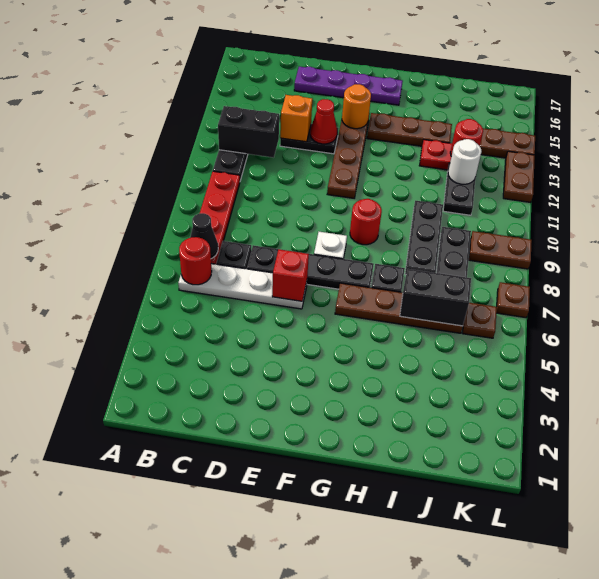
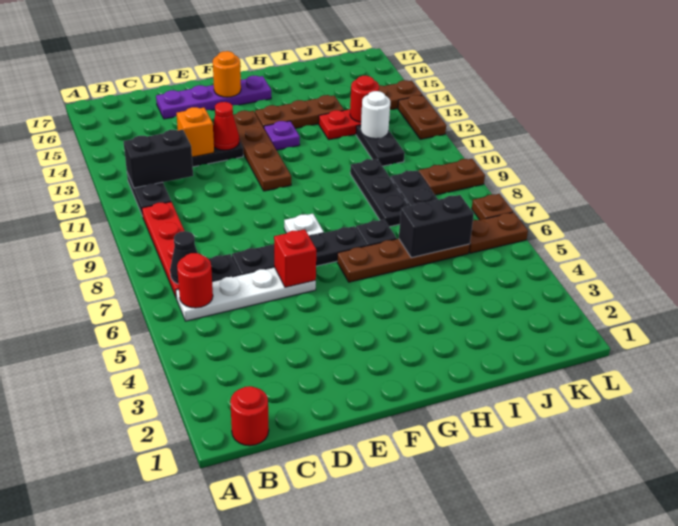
orange 1x1 round brick [342,84,371,129] -> orange 1x1 round brick moved to [213,51,241,97]
red 1x1 round brick [350,199,382,245] -> red 1x1 round brick moved to [230,386,269,446]
none -> purple 1x1 plate [264,121,300,150]
brown 1x1 plate [463,303,497,338] -> brown 1x2 plate [469,212,528,253]

